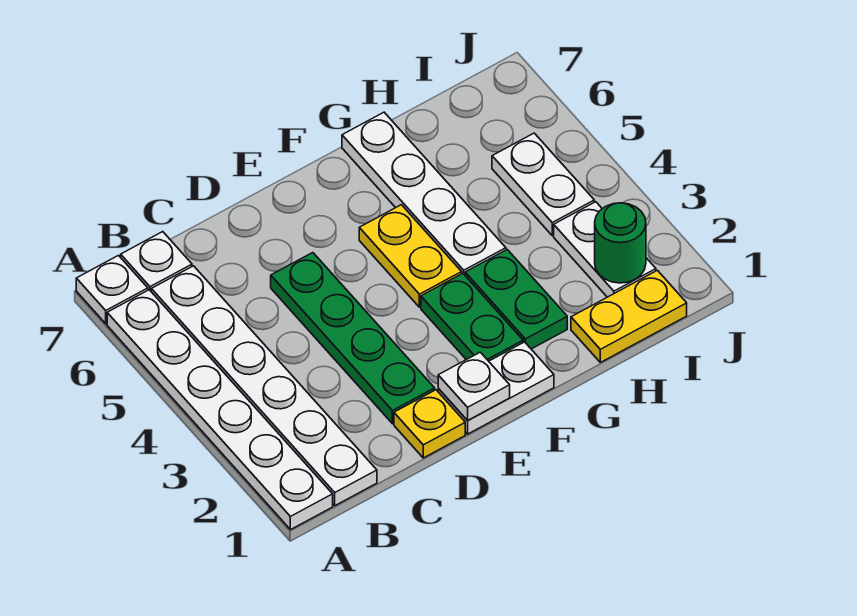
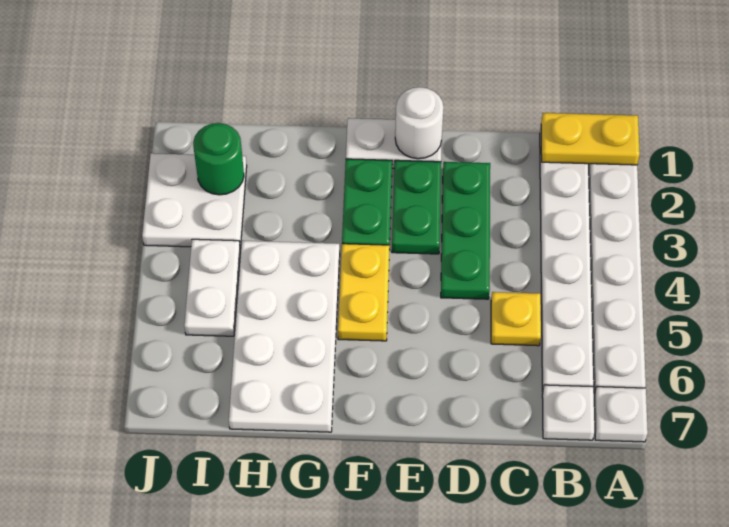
yellow 1x1 plate [394,390,465,458] -> yellow 1x1 plate moved to [491,292,541,346]
green 1x4 plate [271,253,435,424] -> green 1x3 plate [441,162,490,299]
white 1x1 plate [438,352,510,421] -> white 1x1 round brick [395,87,444,159]
green 1x2 plate [465,250,567,349] -> green 1x2 plate moved to [392,160,441,254]
white 1x4 plate [342,112,506,275] -> white 2x4 plate [229,241,340,432]
yellow 1x2 plate [571,270,687,362] -> yellow 1x2 plate moved to [541,113,640,165]
white 1x2 plate [554,202,656,297] -> white 2x2 plate [142,153,247,248]

